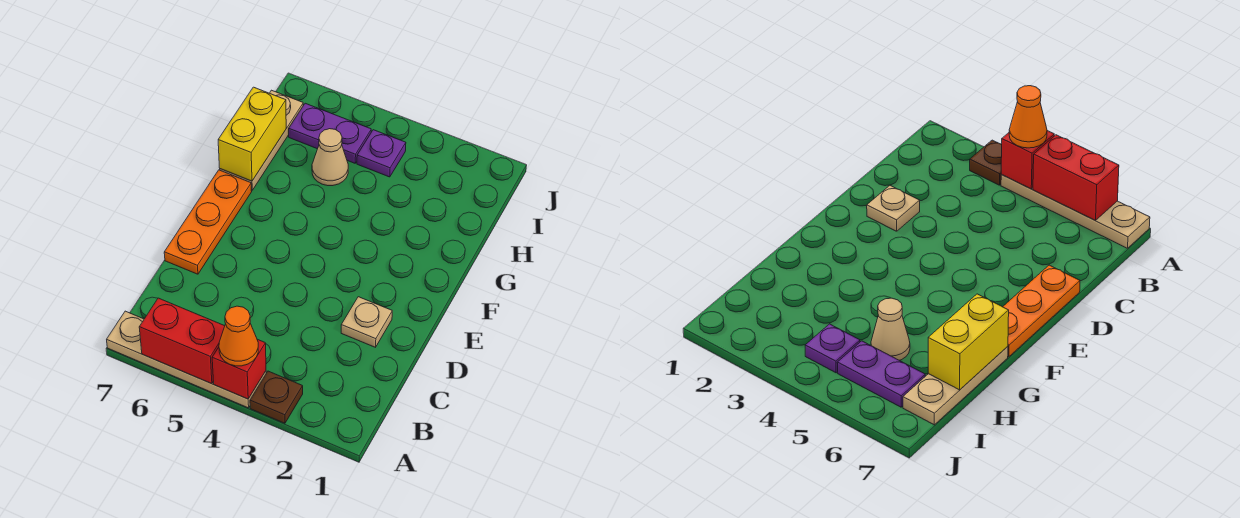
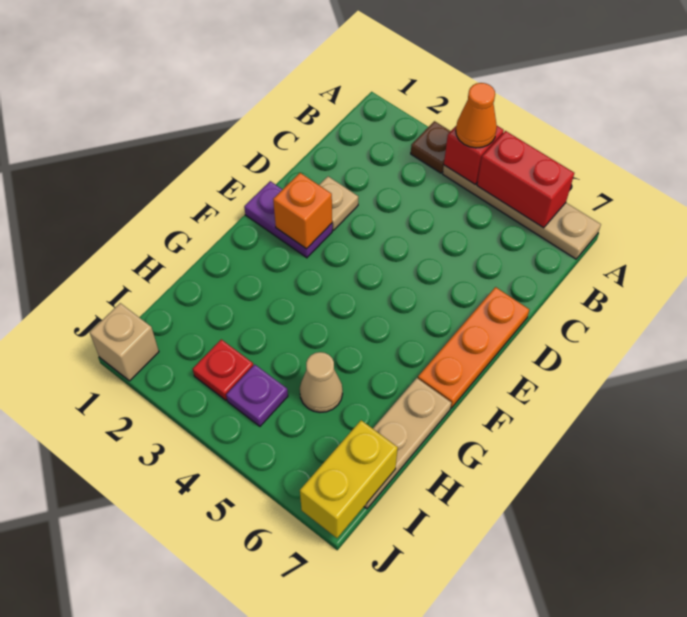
none -> orange 1x1 brick [273,173,332,249]
yellow 1x2 brick [218,87,286,181] -> yellow 1x2 brick moved to [300,420,398,538]
none -> red 1x1 plate [193,339,253,400]
purple 1x2 plate [289,103,371,163] -> purple 1x2 plate moved to [244,181,332,258]
none -> tan 1x1 brick [90,303,159,381]

